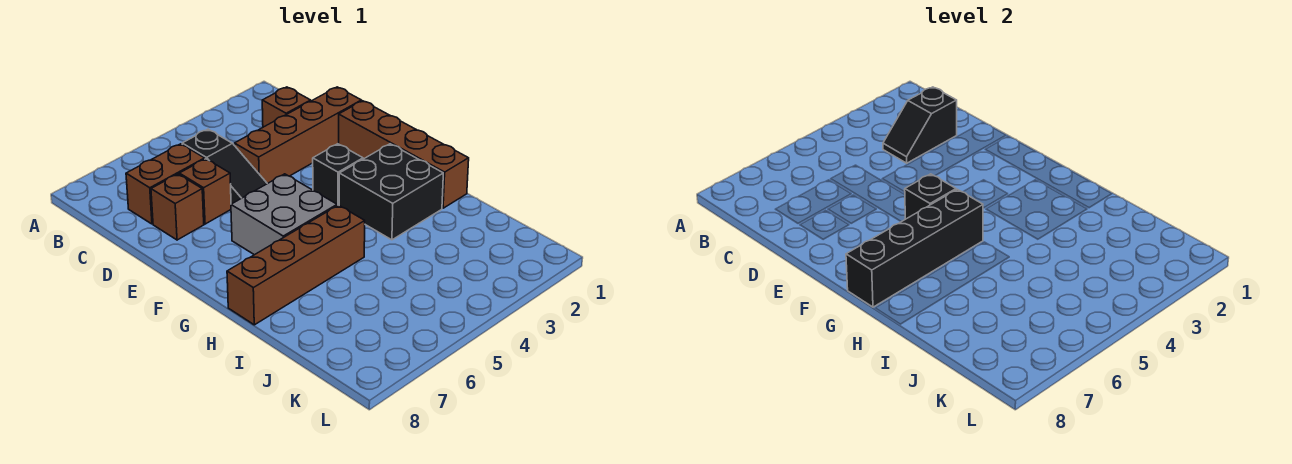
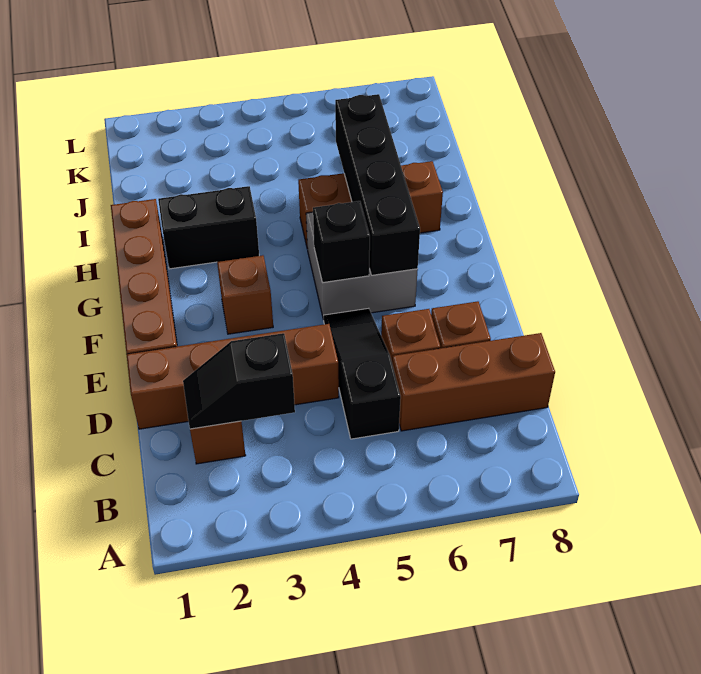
black 1x2 slope [883,87,957,163] -> black 1x2 slope turned to [183,333,295,429]
brown 1x2 brick [126,144,205,224] -> brown 1x3 brick [392,333,555,431]
black 1x1 brick [313,144,363,206] -> brown 1x1 brick [217,255,273,334]
black 2x2 brick [339,144,443,240] -> black 1x2 brick [158,186,259,269]
black 1x4 brick [846,189,983,307] -> black 1x4 brick turned to [335,94,420,275]
brown 1x4 brick [227,205,365,325] -> brown 1x3 brick [298,161,443,246]

